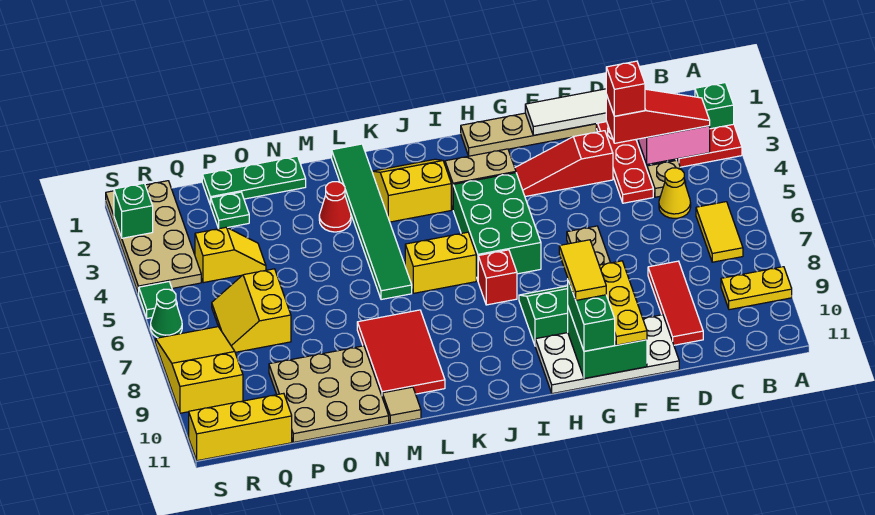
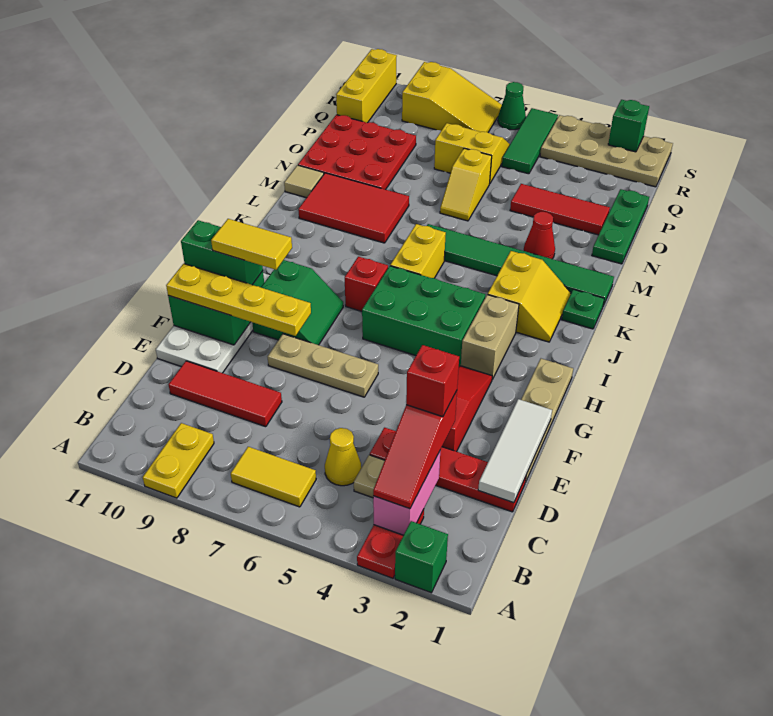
yellow 1x3 plate [599,261,647,345] -> yellow 1x4 plate [166,264,311,336]
tan 3x3 plate [269,346,389,442] -> red 3x3 plate [298,115,416,190]
none -> red 1x3 tile [510,184,610,235]
green 1x1 plate [211,192,249,229] -> green 1x1 plate moved to [562,289,604,329]
yellow 1x2 slope [195,227,266,283] -> yellow 1x2 slope moved to [440,148,492,221]
green 1x1 tile [139,282,177,318] -> green 1x3 tile [502,108,558,174]

